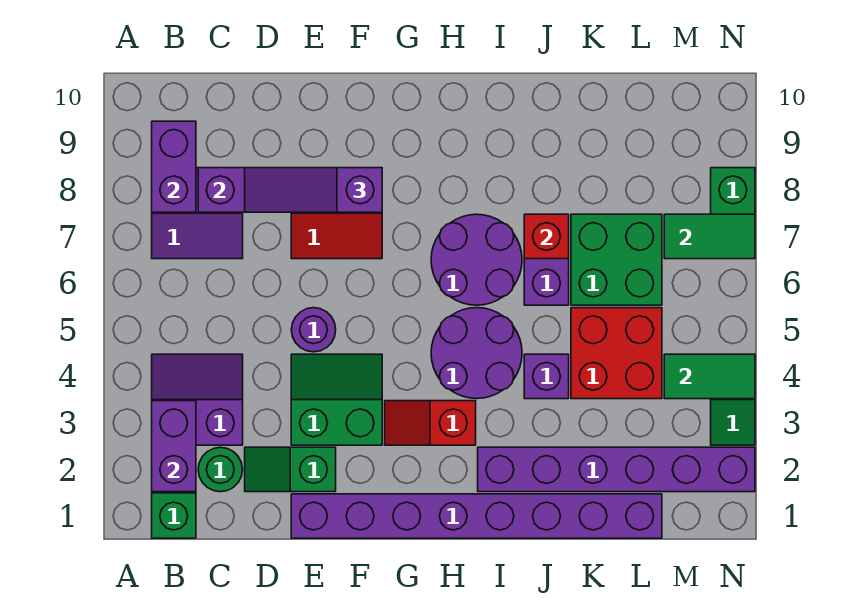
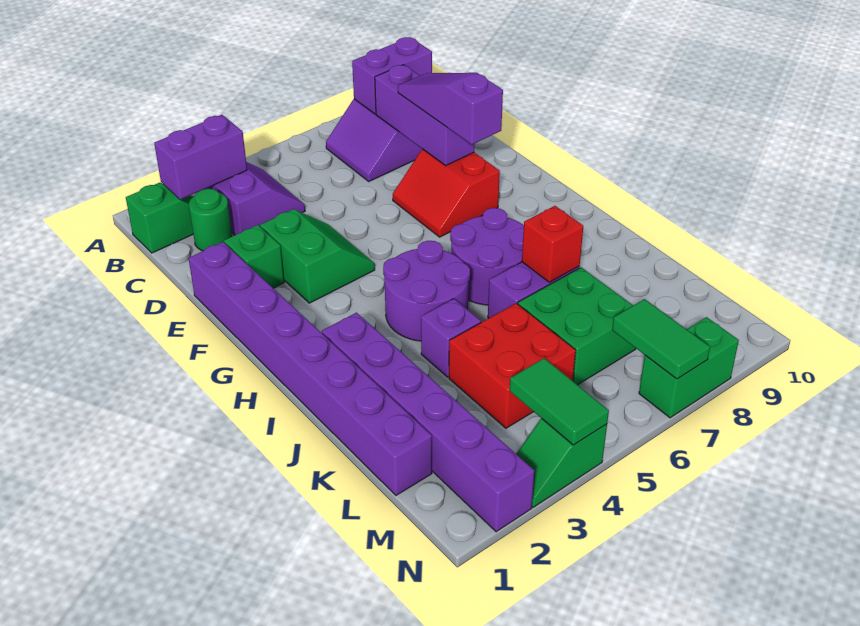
purple 1x1 round brick [291,308,336,352] -> none
red 1x2 slope [385,401,476,445] -> none

